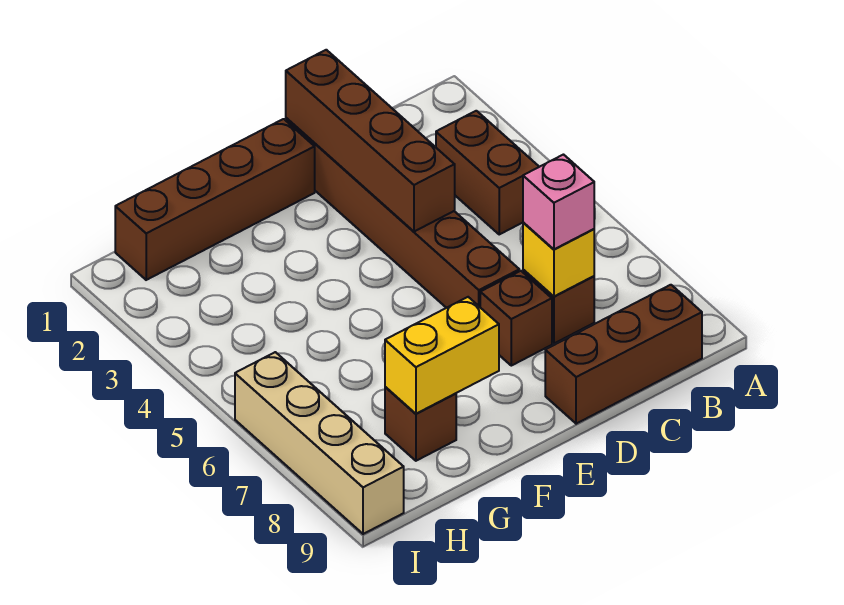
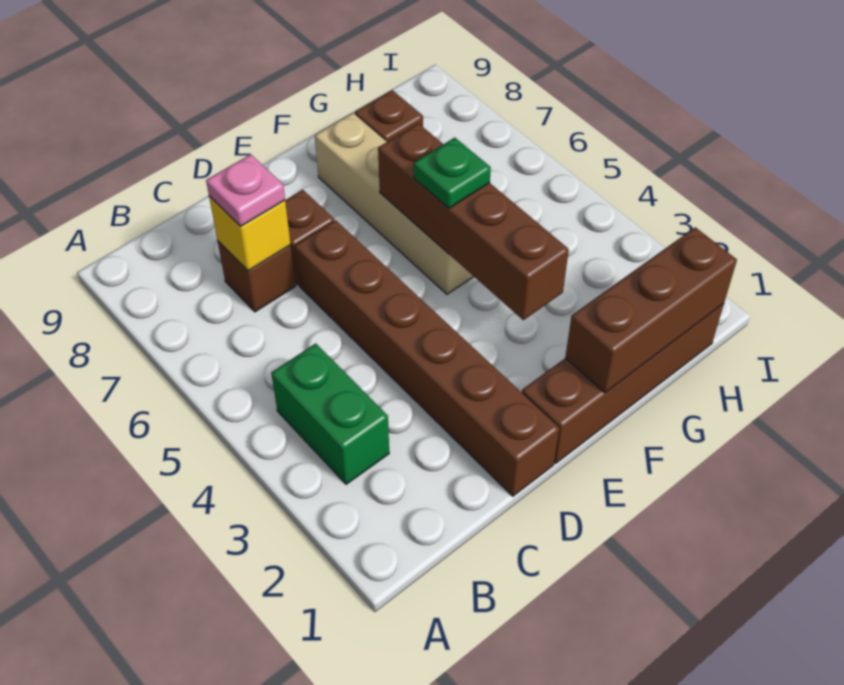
brown 1x2 brick [436,111,539,234] -> green 1x2 brick [271,343,389,484]
brown 1x3 brick [545,285,702,424] -> brown 1x3 brick moved to [565,227,737,393]
pink 1x1 brick [523,155,594,249] -> pink 1x1 plate [206,154,285,226]
brown 1x4 brick [286,50,455,232] -> brown 1x4 brick moved to [378,123,569,320]
none -> green 1x1 plate [414,138,491,208]
yellow 1x2 brick [385,297,499,414] -> none
tan 1x4 brick [235,352,404,534] -> tan 1x4 brick moved to [315,113,474,294]

